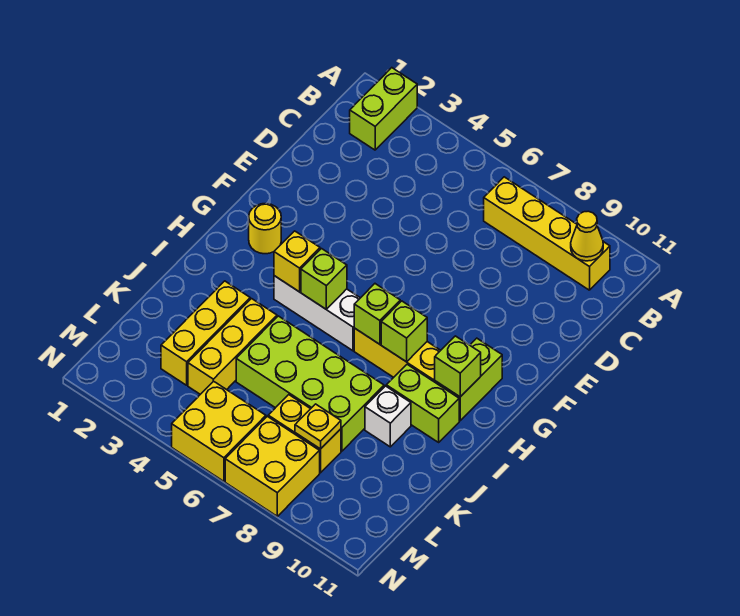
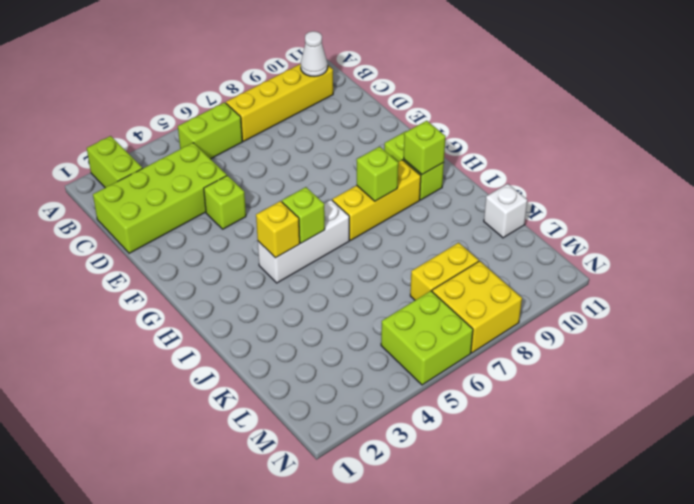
yellow 1x1 cone [571,211,603,261] -> white 1x1 cone [301,31,328,77]
yellow 1x1 round brick [249,204,281,254] -> none
lime 1x1 brick [354,284,400,344] -> lime 1x1 brick moved to [204,176,246,229]
lime 1x2 brick [386,365,459,442] -> lime 1x2 brick moved to [178,102,242,159]
yellow 1x3 brick [161,281,250,385] -> none
yellow 1x3 brick [188,299,277,394] -> none
lime 2x4 brick [236,316,384,451] -> lime 2x4 brick moved to [93,143,227,253]
white 1x1 brick [365,386,411,447] -> white 1x1 brick moved to [484,184,527,238]
yellow 1x1 plate [295,404,341,449] -> none
yellow 2x2 brick [172,381,266,481] -> lime 2x2 brick [381,291,473,385]

